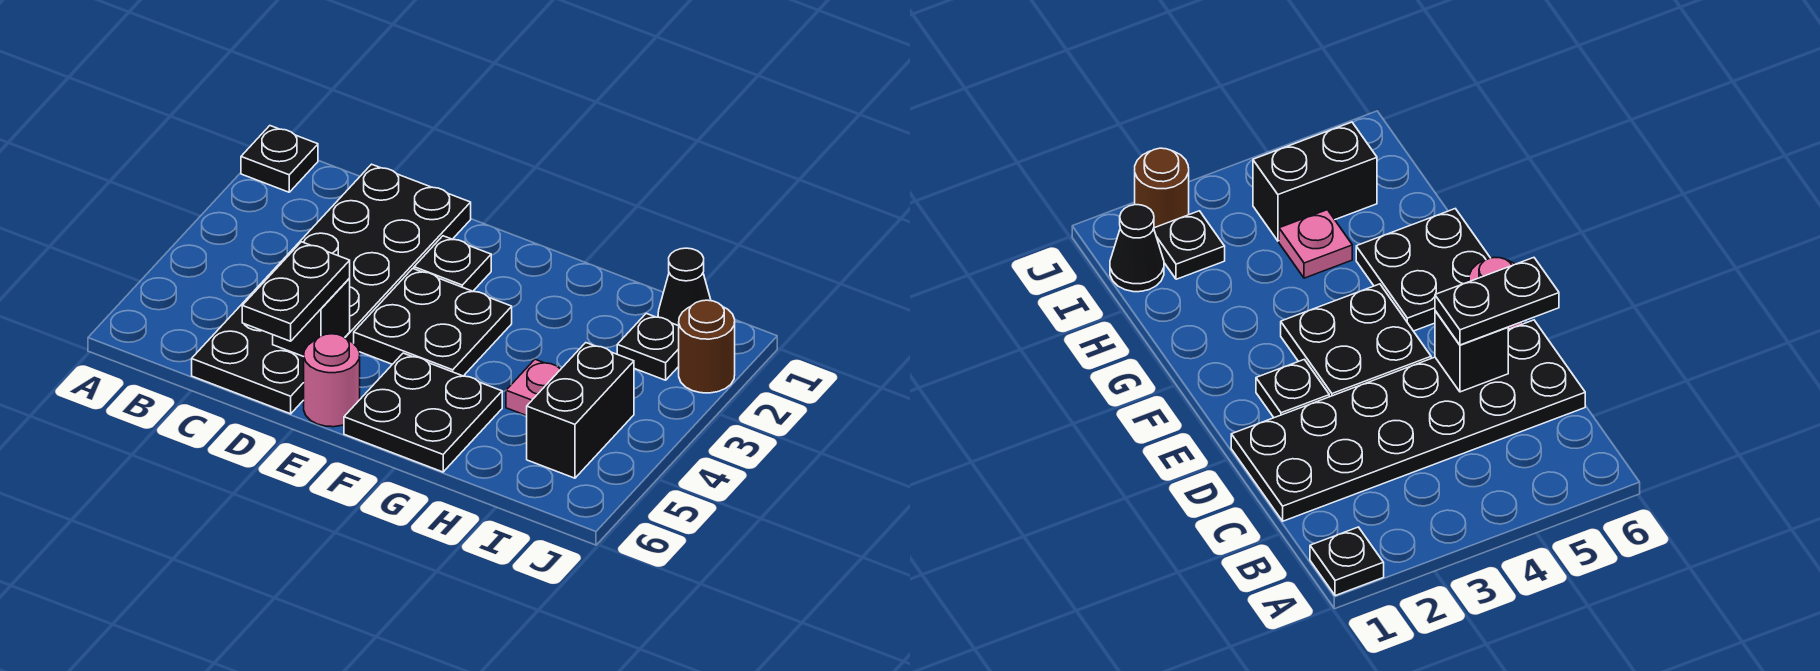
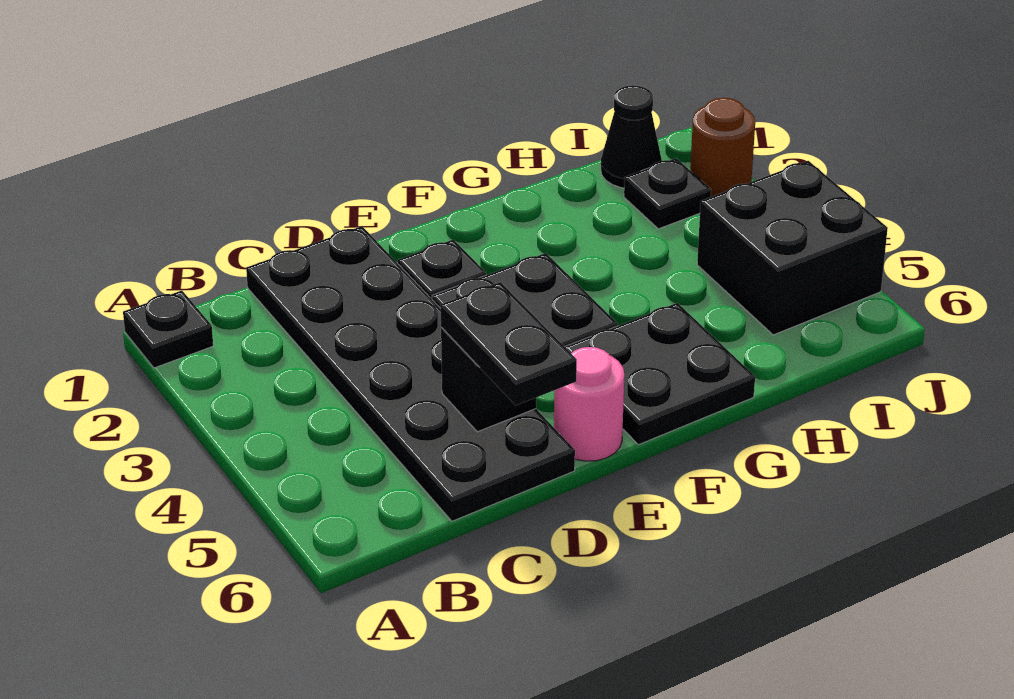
pink 1x1 plate [506,359,561,416] -> none
black 1x2 brick [527,343,634,478] -> black 2x2 brick [697,161,888,335]

